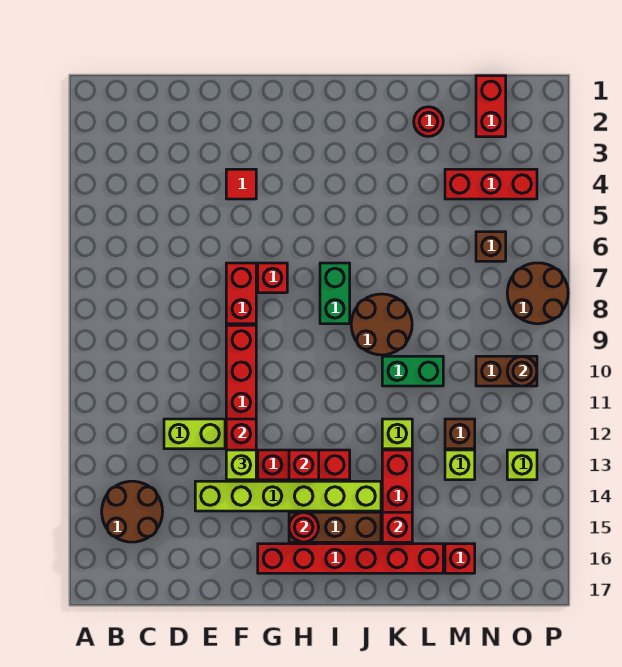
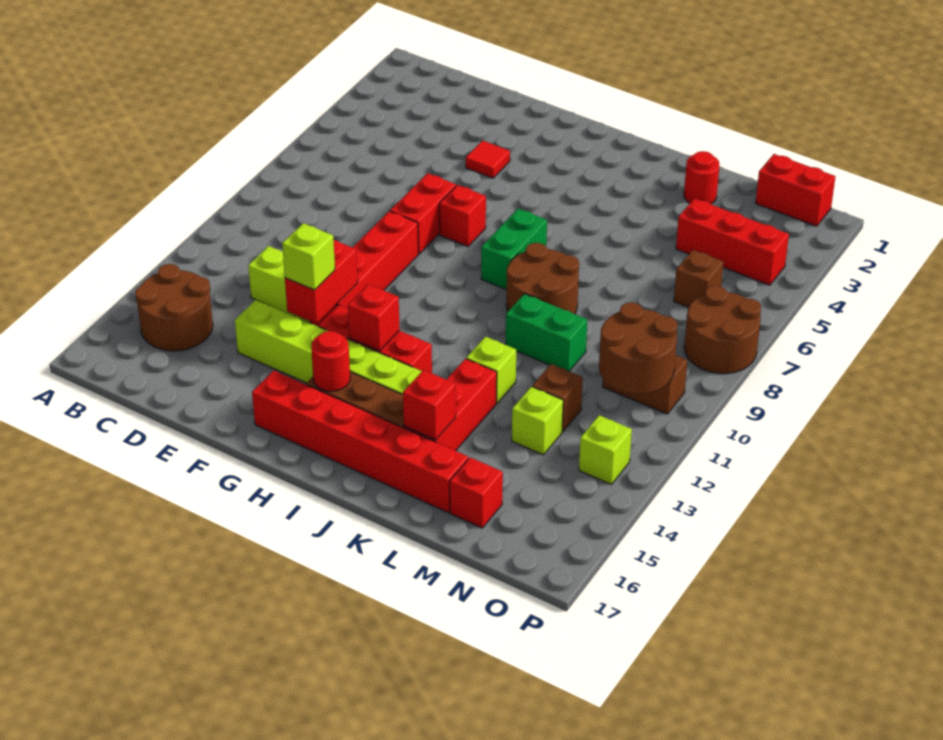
red 1x2 brick [476,76,506,137] -> red 1x2 brick turned to [756,154,835,226]
brown 1x1 round brick [507,356,537,386] -> brown 2x2 round brick [599,302,677,394]

